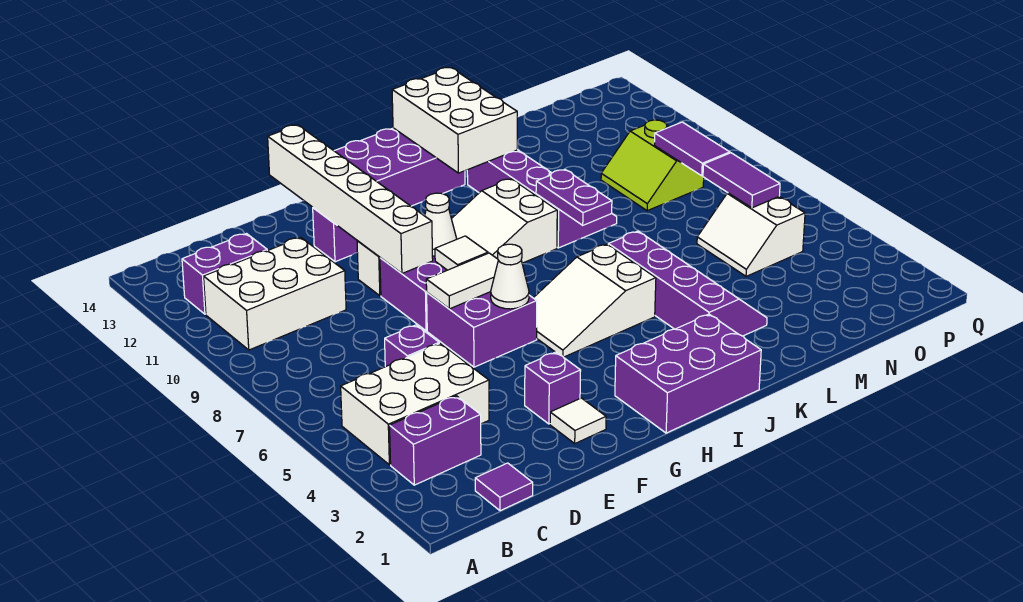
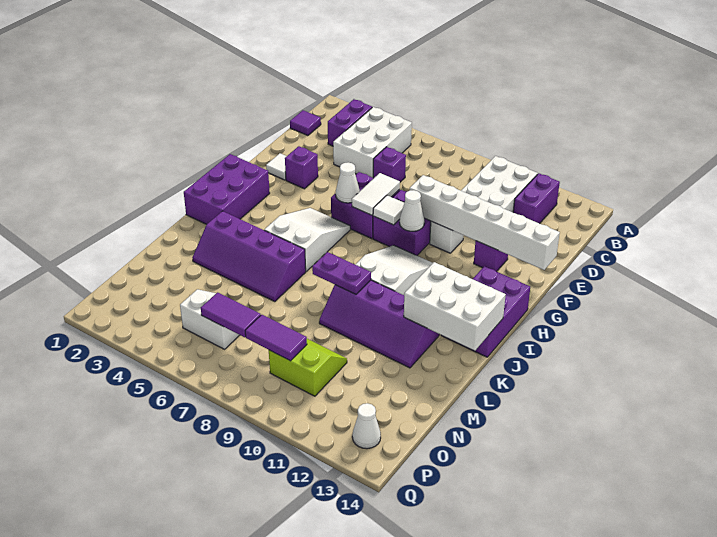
none -> white 1x1 cone [352,403,381,449]

